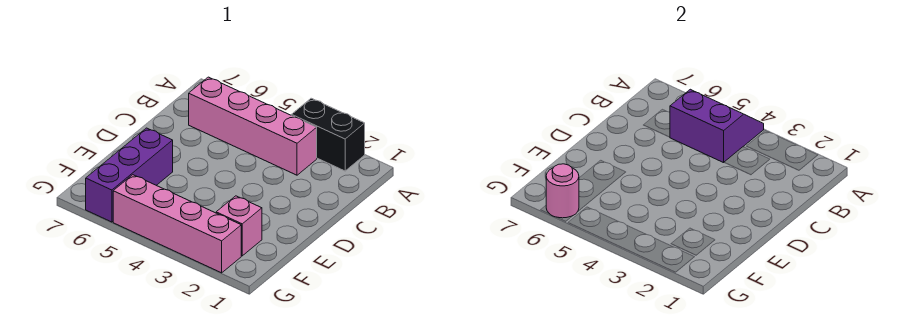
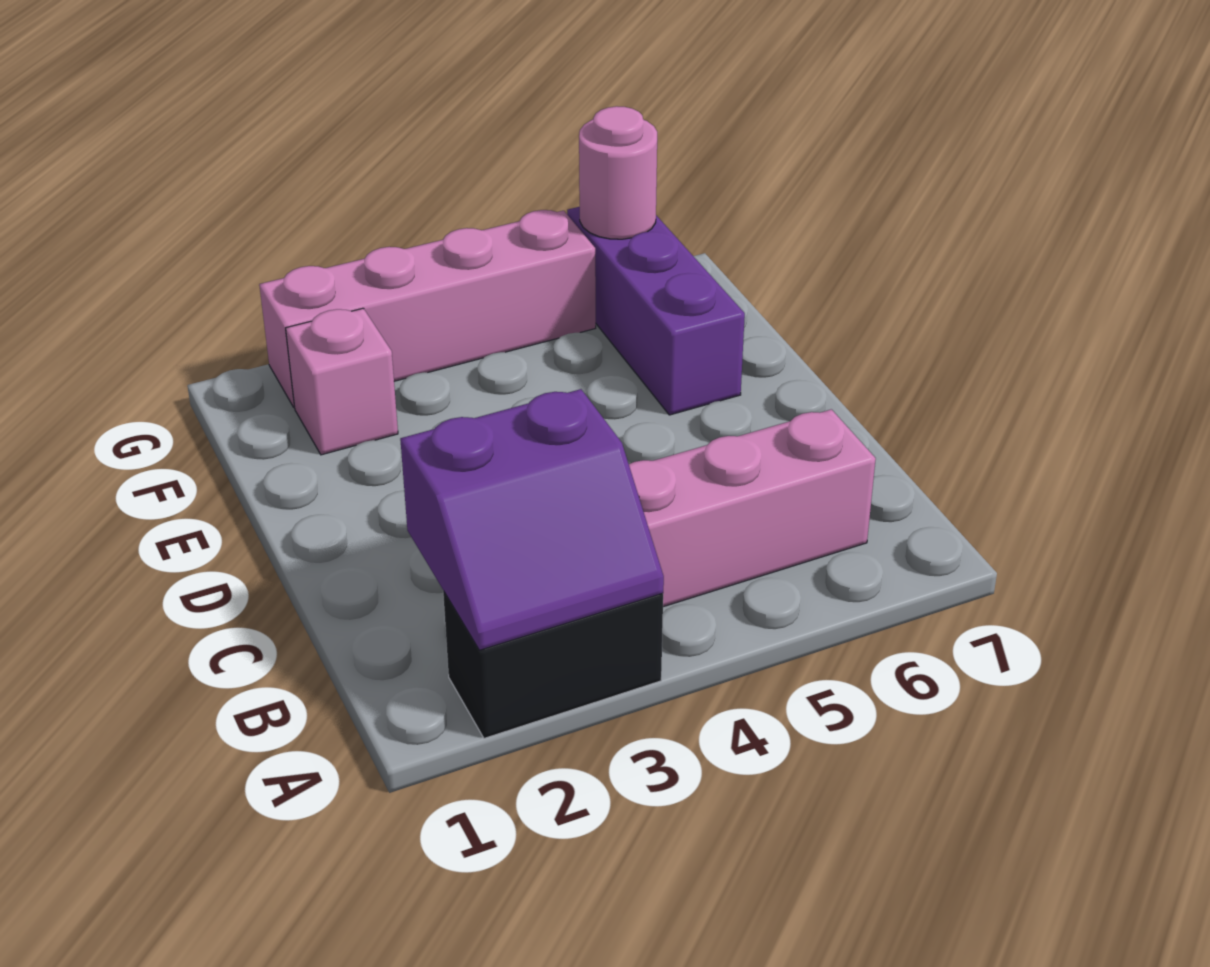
purple 2x2 slope [670,89,764,163] -> purple 2x2 slope moved to [400,389,664,650]

